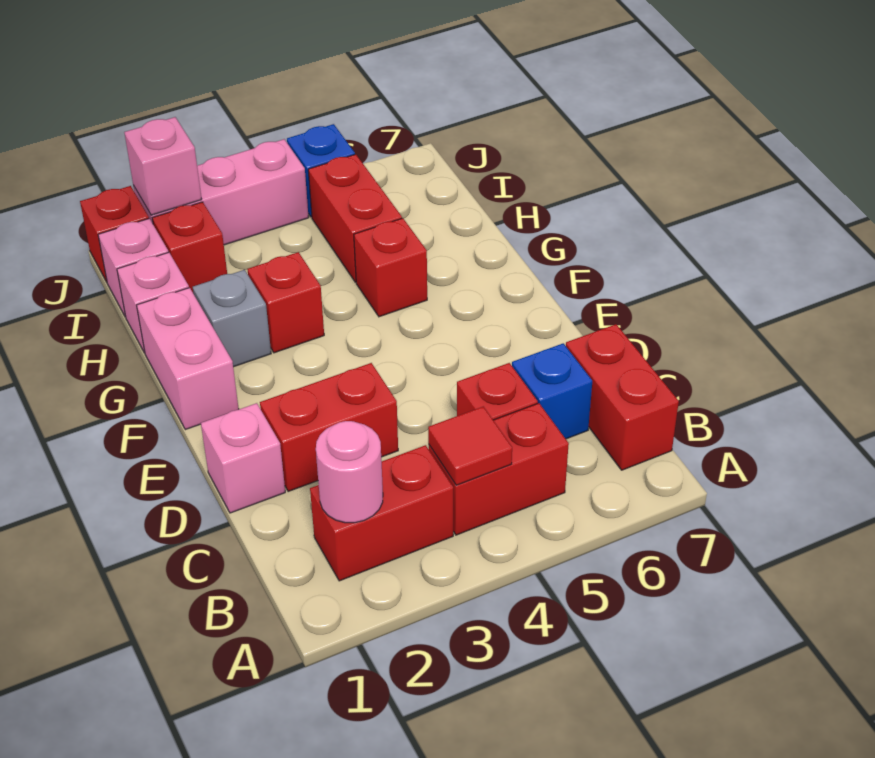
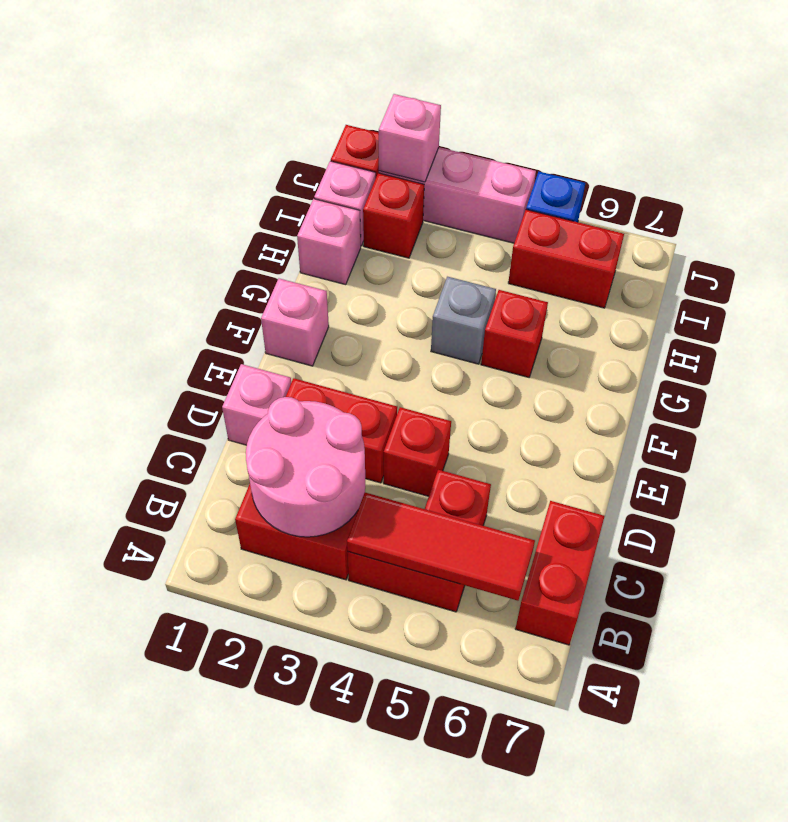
pink 1x1 round brick [316,421,383,523] -> pink 2x2 round brick [246,397,365,537]
red 1x1 tile [428,407,512,485] -> red 1x3 tile [347,493,535,601]
blue 1x1 brick [512,343,592,439] -> none
pink 1x2 brick [137,288,239,430] -> pink 1x1 brick [261,279,329,366]
grey 1x1 brick [193,270,271,367] -> grey 1x1 brick moved to [431,277,496,364]
red 1x1 brick [247,252,324,353] -> red 1x1 brick moved to [384,407,451,496]
red 1x2 brick [308,154,402,282] -> red 1x2 brick turned to [508,210,624,308]

